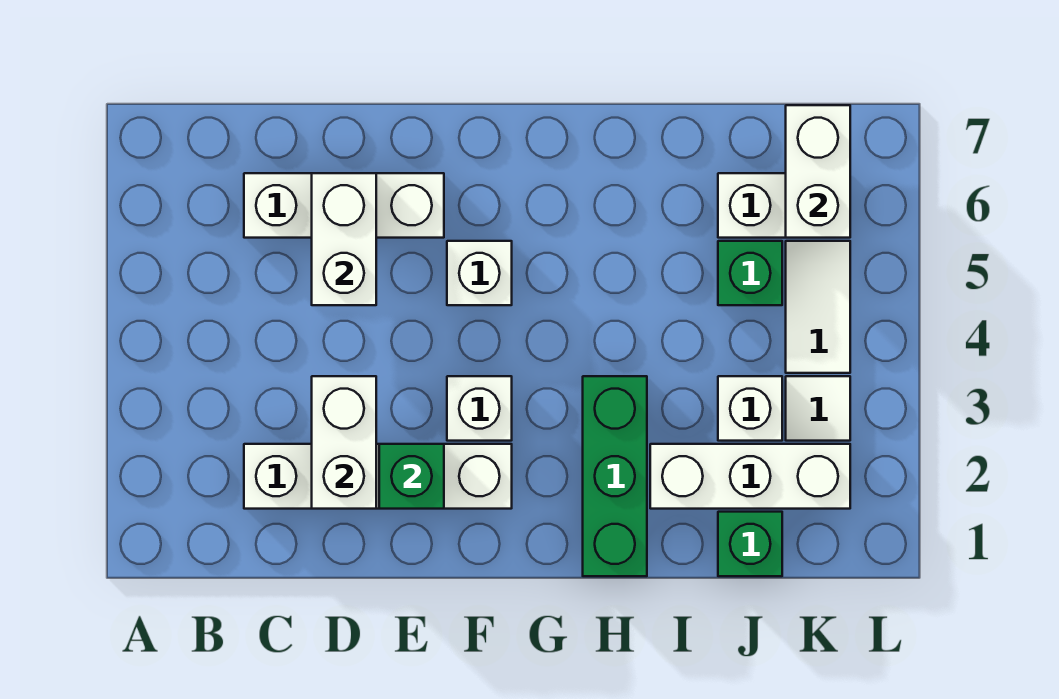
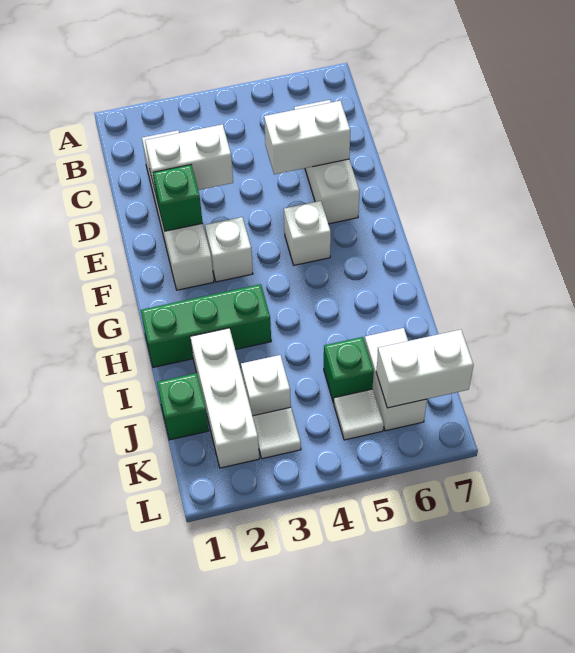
white 1x2 tile [786,241,850,373] -> white 1x1 tile [334,389,384,440]

